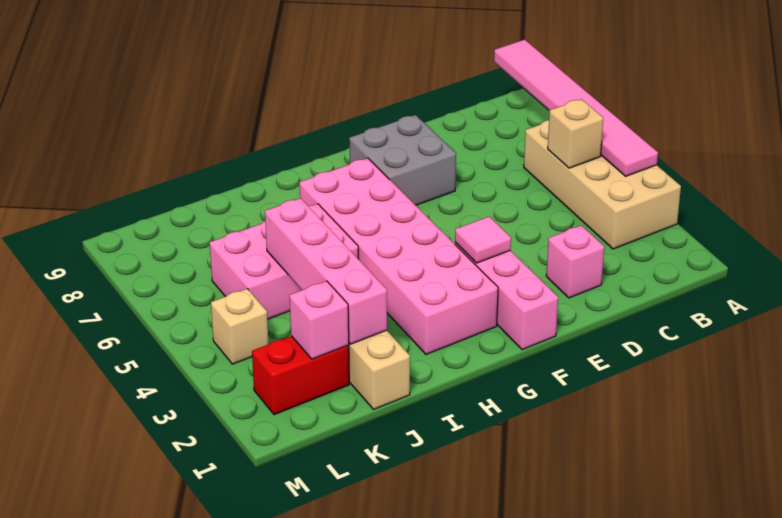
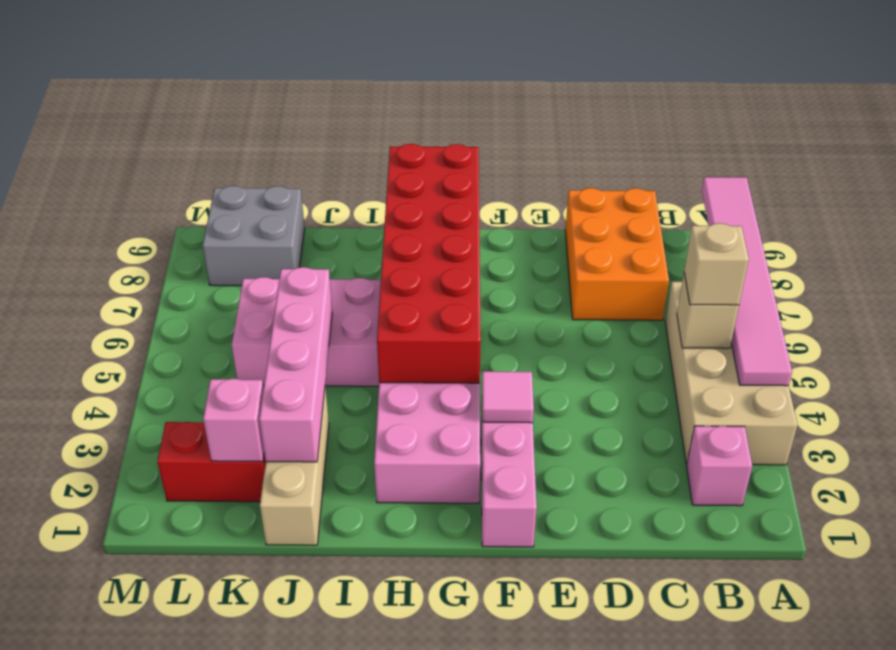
none -> orange 2x3 brick [565,188,669,320]
pink 1x1 brick [546,225,604,298] -> pink 1x1 brick moved to [687,426,752,506]
grey 2x2 brick [349,115,456,205] -> grey 2x2 brick moved to [203,186,305,286]
none -> red 2x6 brick [377,144,481,383]
tan 1x1 brick [211,289,269,364] -> tan 1x1 brick moved to [684,223,749,305]

